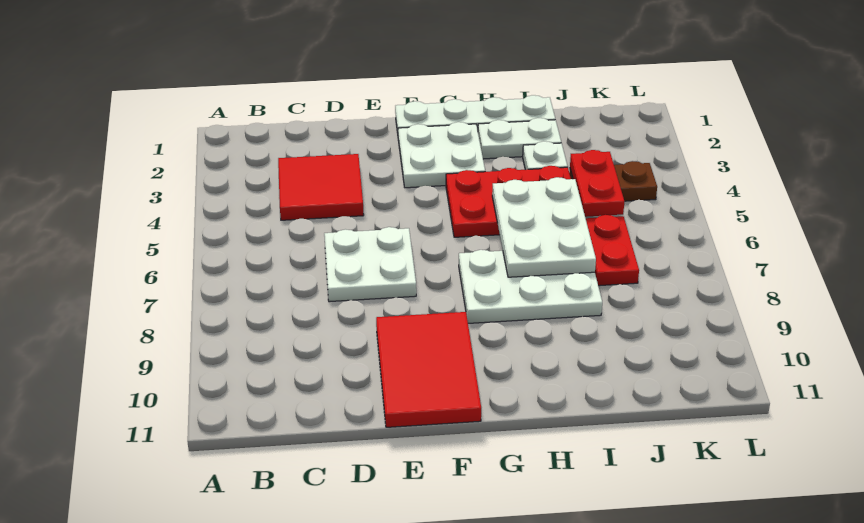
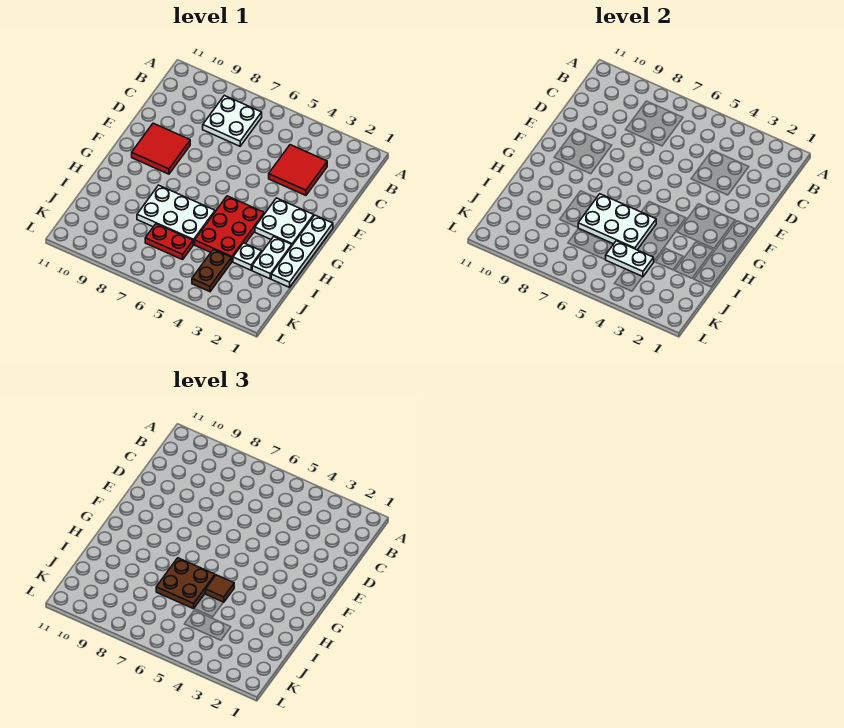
white 2x2 plate [324,227,416,302] -> white 2x2 plate moved to [203,95,262,146]
red 2x3 tile [376,312,481,427] -> red 2x2 tile [132,123,190,174]
white 2x3 plate [459,250,602,323] -> white 2x3 plate turned to [137,185,215,244]
none -> brown 1x1 tile [206,575,234,602]
none -> brown 2x2 plate [156,558,215,609]
red 1x2 plate [570,150,625,217] -> white 1x2 plate [606,241,654,277]

